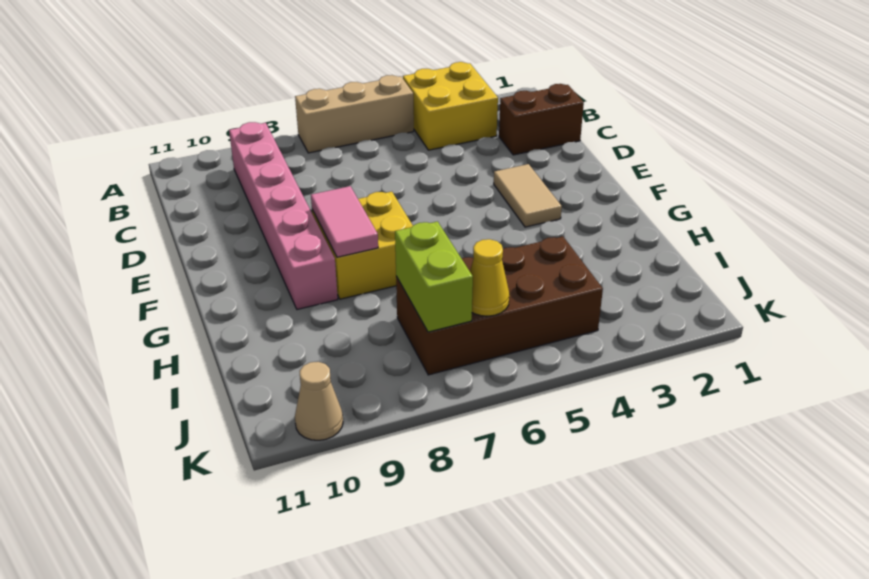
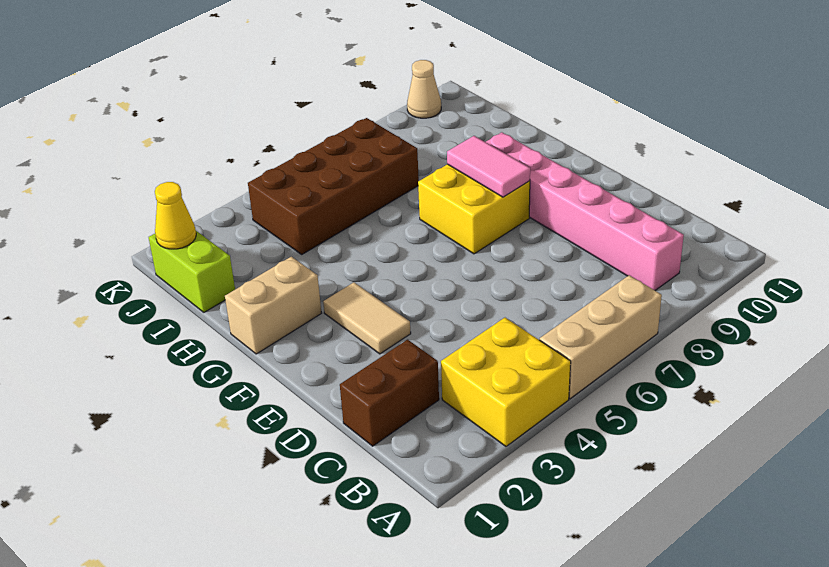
none -> tan 1x2 brick [225,257,321,354]
lime 1x2 brick [395,222,473,332] -> lime 1x2 brick moved to [149,231,235,312]
yellow 1x1 cone [470,239,509,316] -> yellow 1x1 cone moved to [155,182,196,249]

